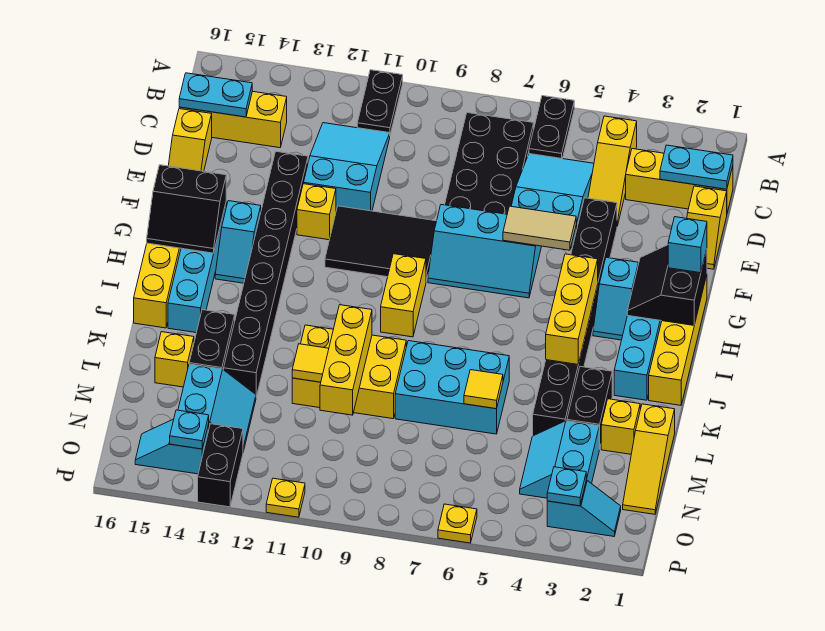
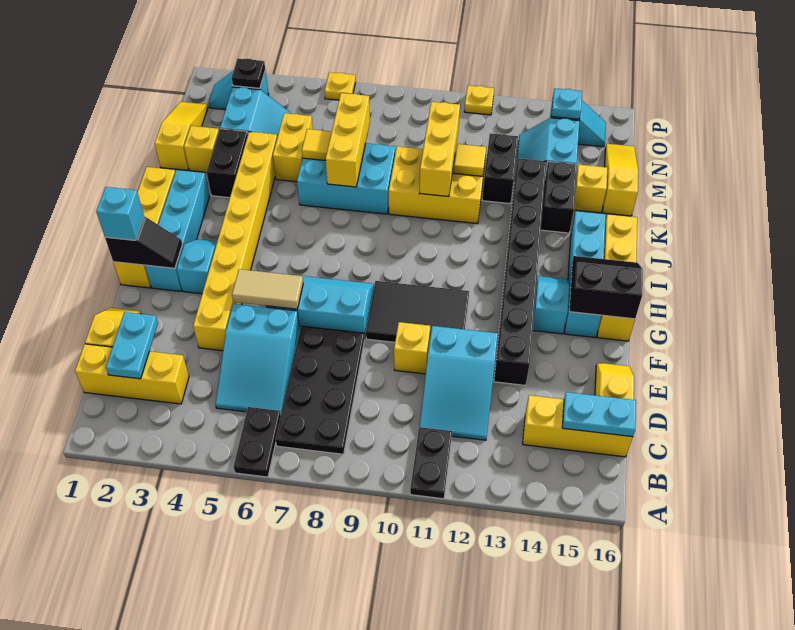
yellow 1x3 slope [588,116,637,226] -> yellow 1x3 slope moved to [603,144,638,216]
cyan 1x2 plate [660,145,733,189] -> cyan 1x2 plate turned to [106,312,158,379]
black 1x8 brick [533,198,617,436] -> yellow 1x8 brick [193,132,277,351]
yellow 1x1 brick [297,184,336,240] -> yellow 1x1 brick moved to [394,322,430,374]
black 2x2 slope [627,245,707,325] -> black 1x2 slope [105,216,182,268]
yellow 1x3 brick [546,254,598,364] -> yellow 1x3 brick moved to [326,93,370,187]
yellow 1x2 brick [381,254,426,337] -> yellow 1x2 brick moved to [273,113,313,182]
cyan 1x1 plate [547,467,586,506] -> black 1x1 plate [232,58,265,88]
black 1x2 brick [198,424,243,507] -> black 1x2 brick moved to [482,133,518,204]

